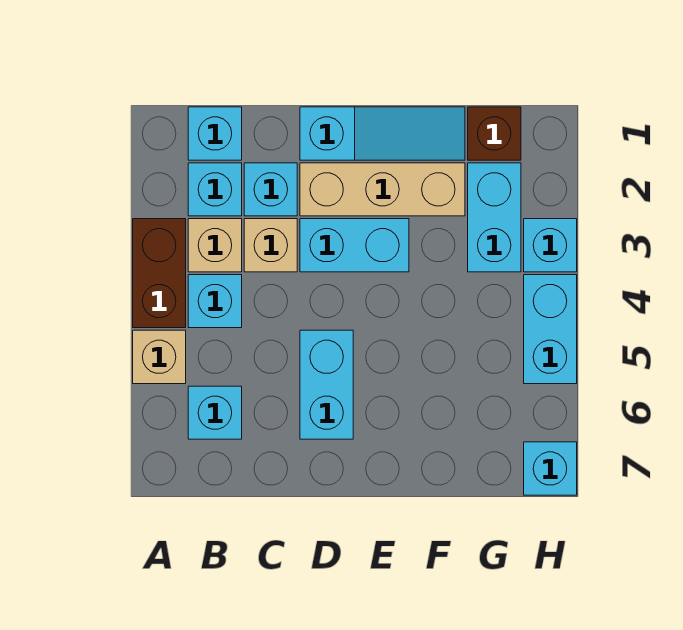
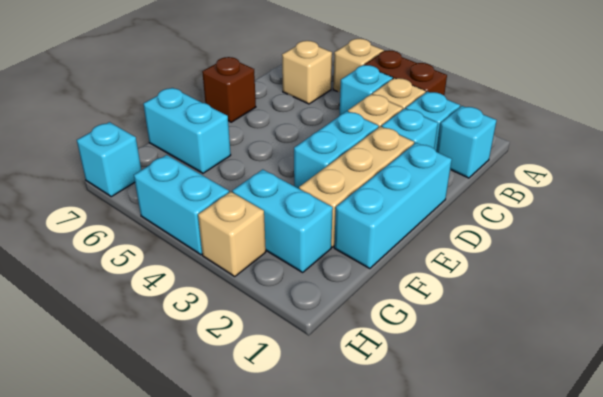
cyan 1x1 brick [188,386,242,439] -> tan 1x1 brick [282,41,332,104]
cyan 1x3 slope [300,107,465,160] -> cyan 1x3 brick [334,143,452,269]
cyan 1x2 brick [300,330,353,439] -> cyan 1x2 brick moved to [143,88,231,173]
brown 1x1 brick [468,107,521,160] -> brown 1x1 brick moved to [202,57,256,122]
cyan 1x1 brick [524,219,577,272] -> tan 1x1 brick [198,192,266,276]

